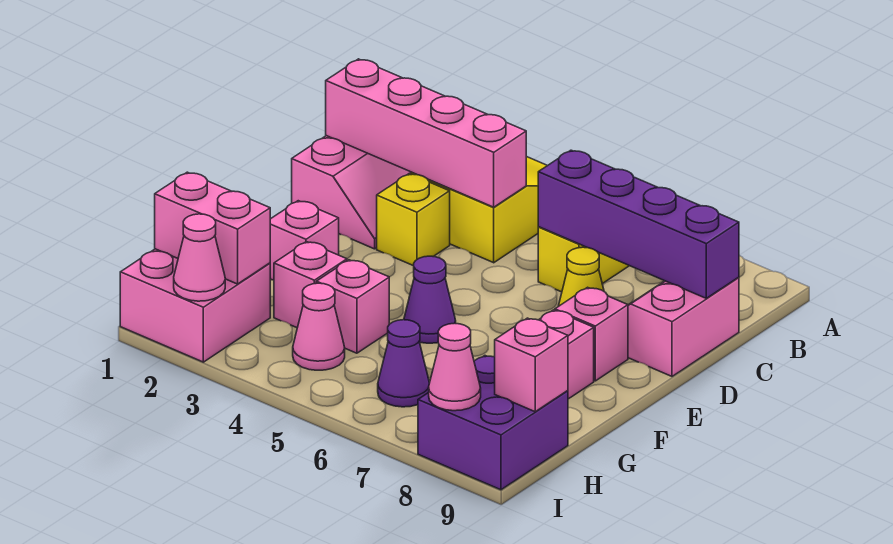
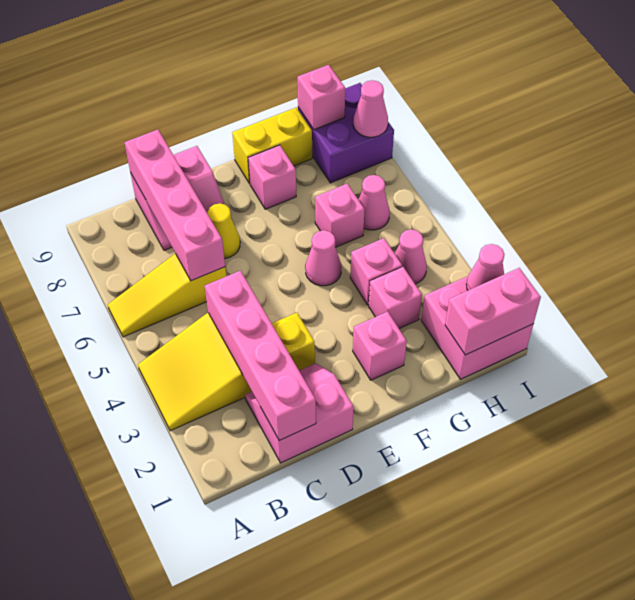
purple 1x4 brick [538,150,739,298] -> pink 1x4 brick [124,130,225,281]
pink 1x1 brick [555,287,628,381] -> pink 1x1 brick moved to [315,184,365,247]
purple 1x1 cone [404,256,456,343] -> pink 1x1 cone [305,230,341,286]
none -> yellow 1x2 brick [232,108,312,184]
pink 1x2 brick [155,172,270,284] -> pink 1x2 brick turned to [445,268,541,355]
purple 1x1 cone [378,320,429,407] -> pink 1x1 cone [358,175,390,230]

